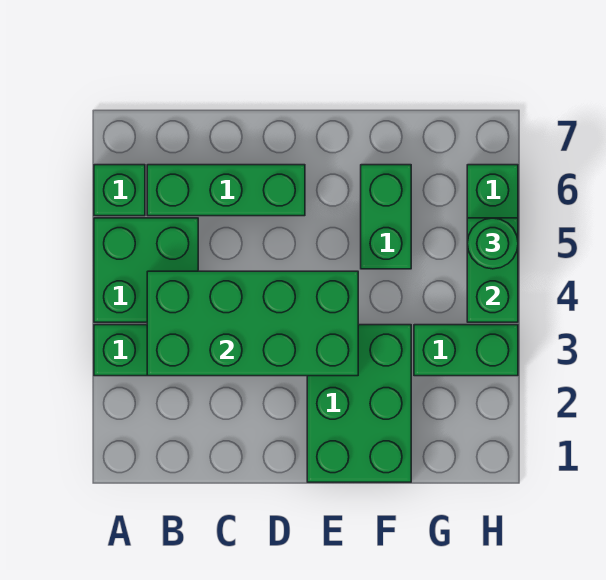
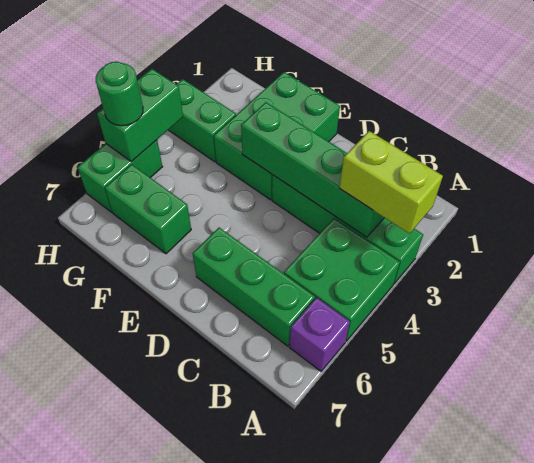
none -> lime 1x2 brick [339,131,443,234]
green 1x1 brick [94,165,145,216] -> purple 1x1 brick [289,298,350,371]
green 2x4 brick [147,271,358,376] -> green 1x4 brick [241,102,384,237]
green 1x2 brick [361,165,411,269] -> green 1x2 brick turned to [105,164,191,254]

